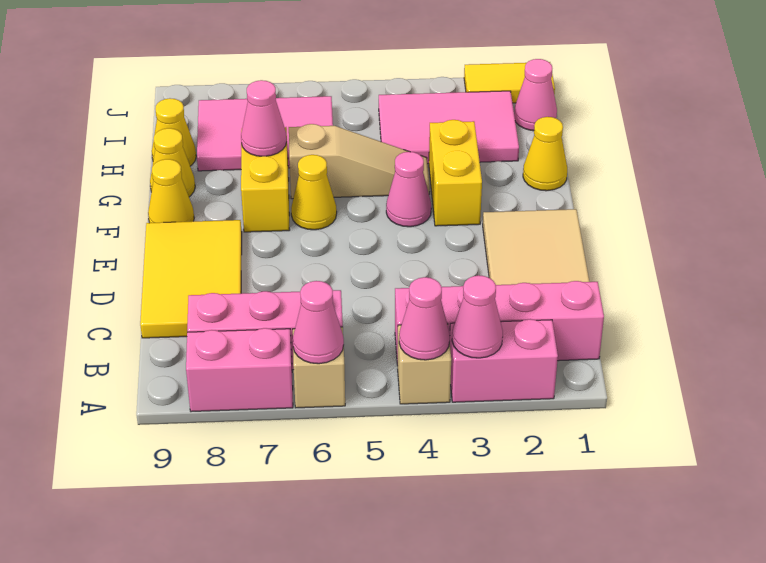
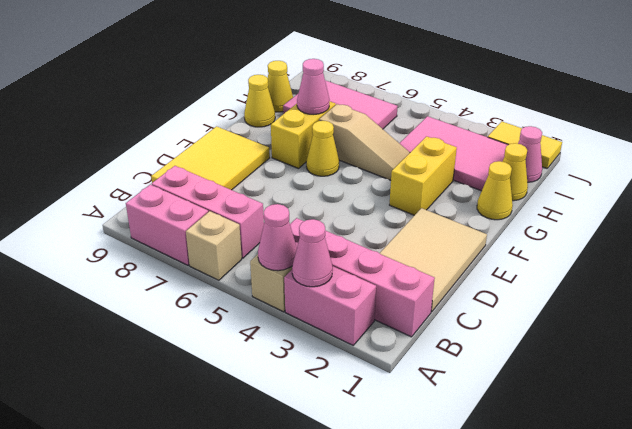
pink 1x1 cone [293,281,344,364] -> none
pink 1x1 cone [386,152,431,227] -> none
yellow 1x1 cone [148,159,194,223] -> yellow 1x1 cone moved to [502,143,528,201]

